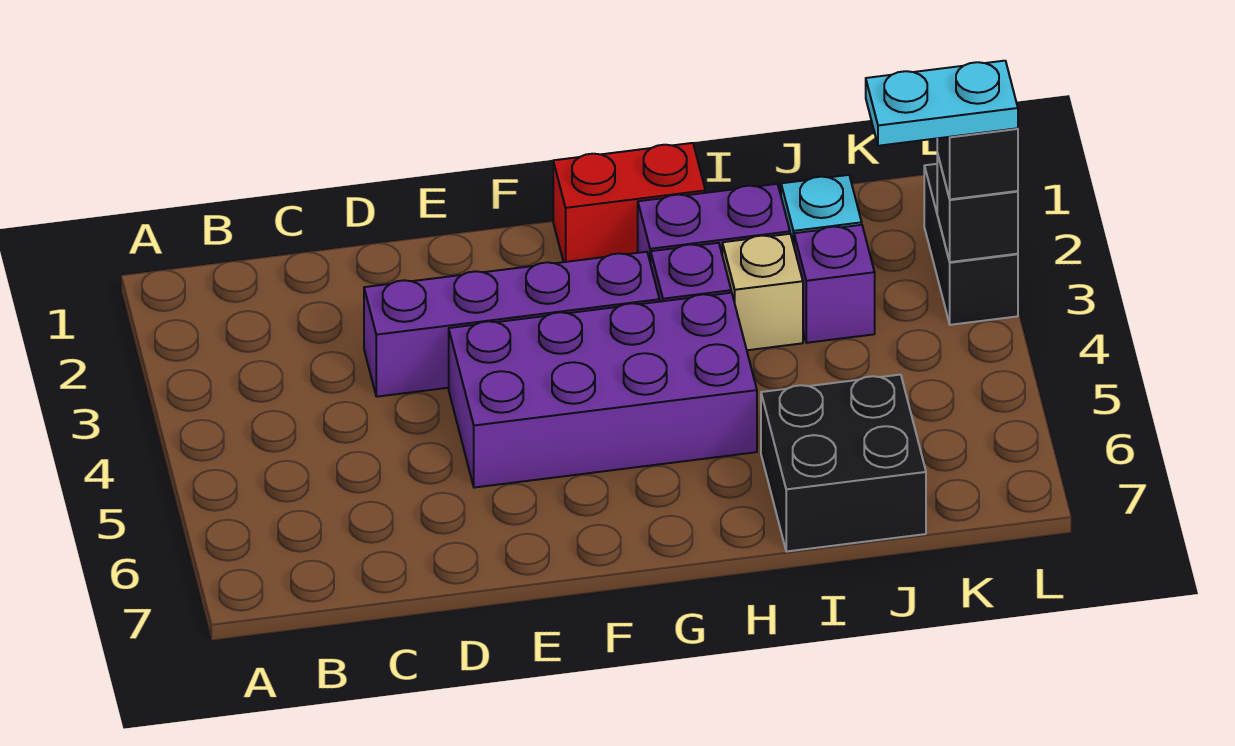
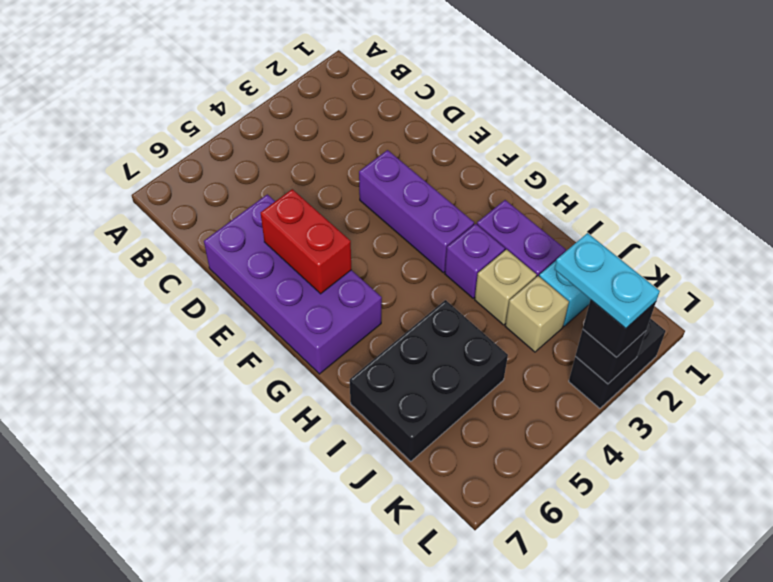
purple 1x4 brick [364,252,660,397] -> purple 1x3 brick [359,150,474,273]
purple 2x4 brick [449,293,757,488] -> purple 2x4 brick moved to [204,194,382,374]
red 1x2 brick [553,143,705,262] -> red 1x2 brick moved to [261,189,352,294]
black 2x2 brick [761,375,926,551] -> black 2x3 brick [350,300,508,461]
purple 1x1 brick [794,225,875,343] -> tan 1x1 brick [505,276,569,352]

